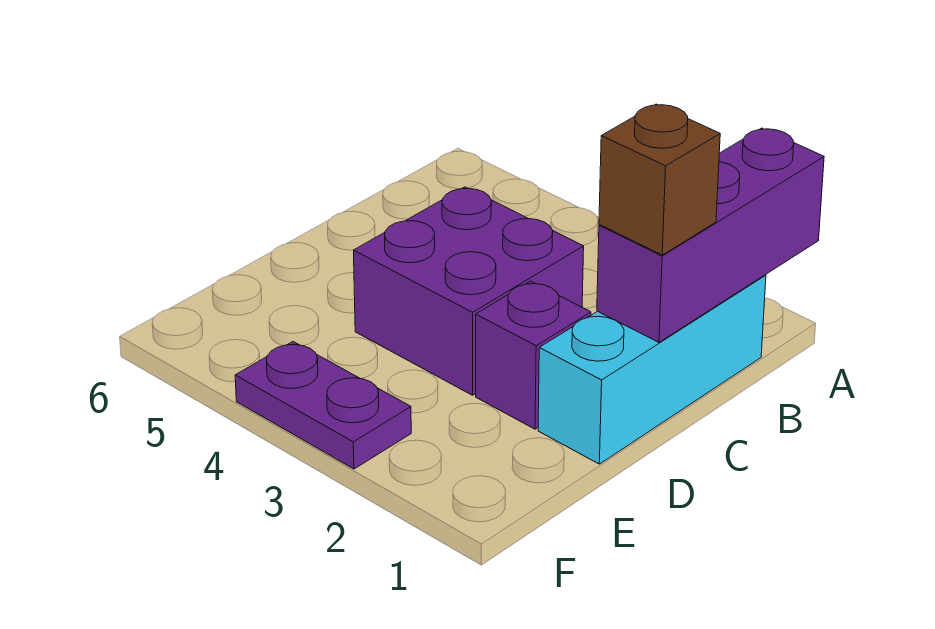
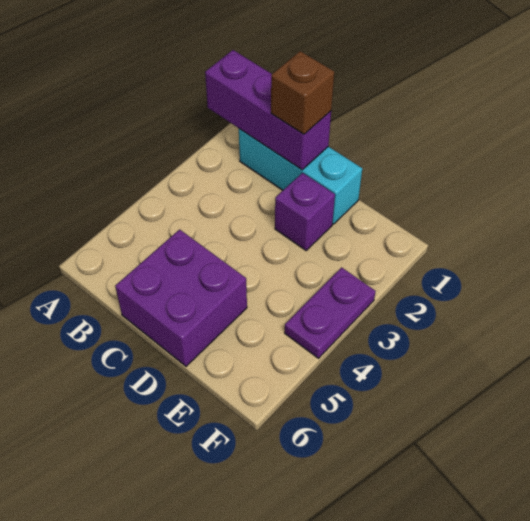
purple 2x2 brick [354,187,584,395] -> purple 2x2 brick moved to [115,229,247,366]

